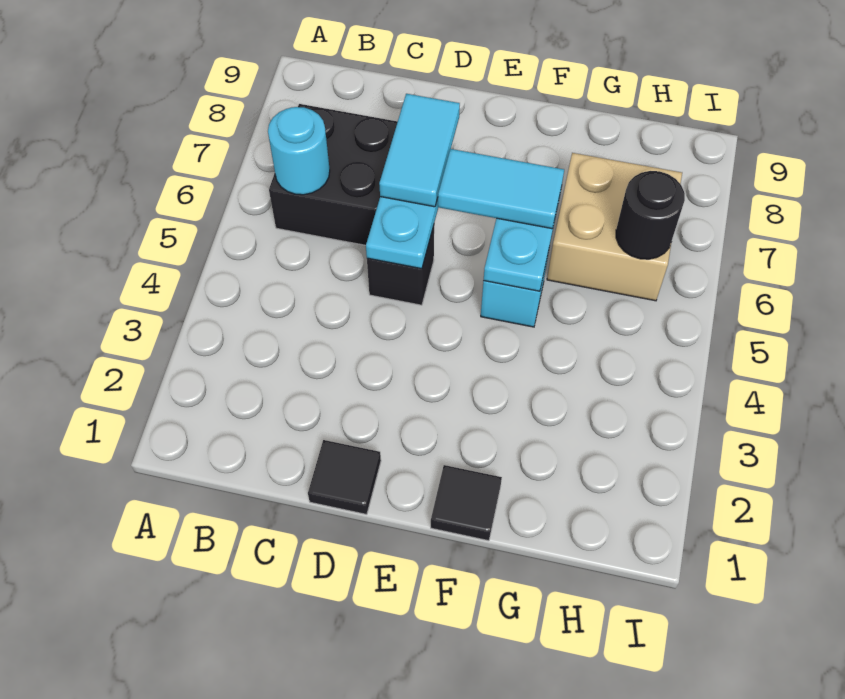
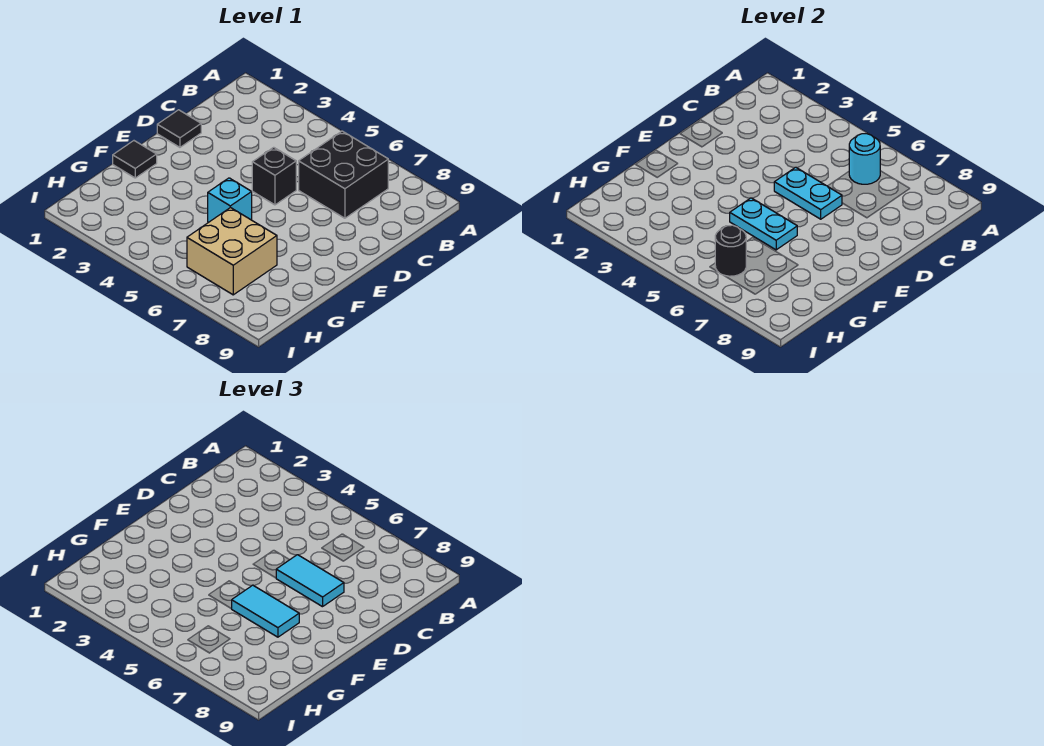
cyan 1x2 tile [438,149,564,229] -> cyan 1x2 tile turned to [232,585,299,637]

